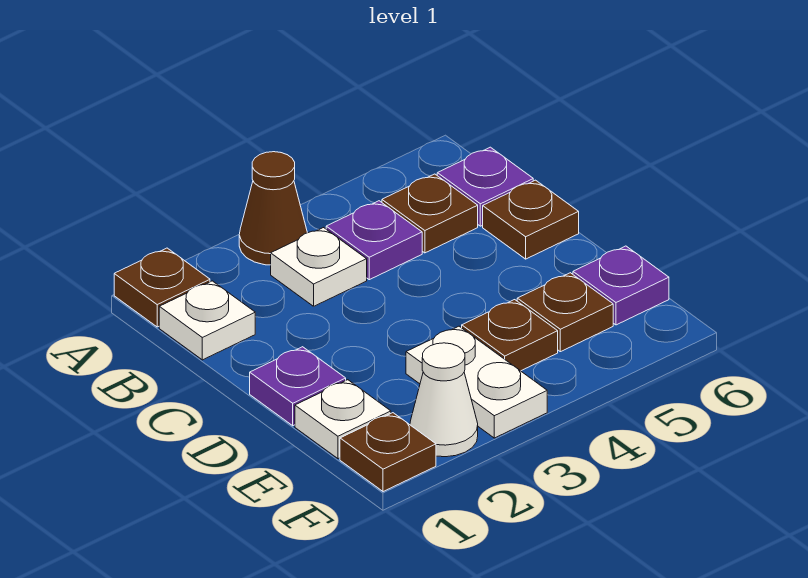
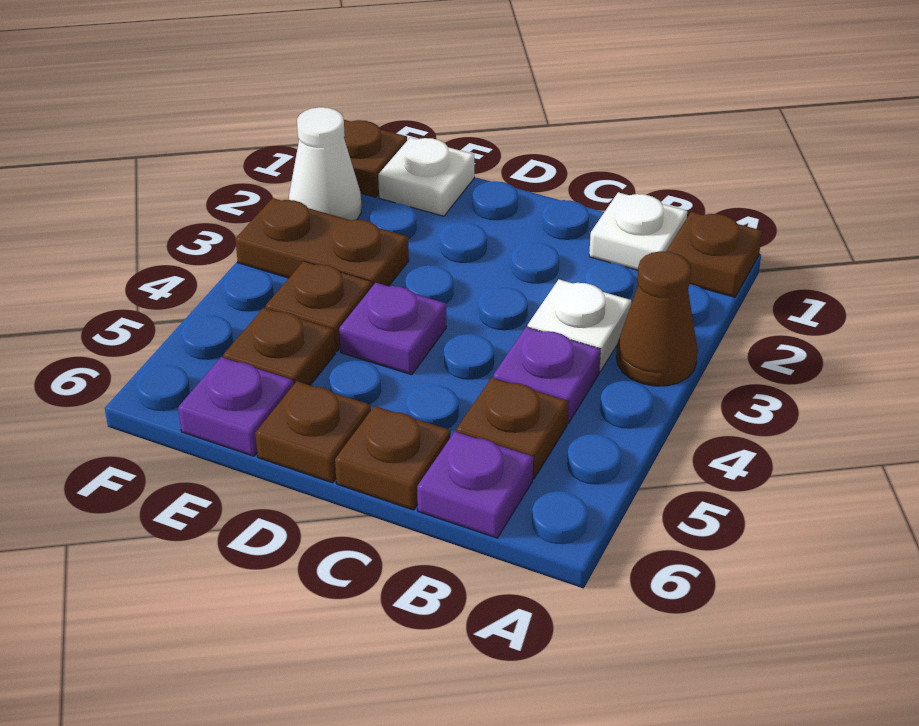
purple 1x1 plate [250,347,346,426] -> purple 1x1 plate moved to [339,283,446,375]
none -> brown 1x1 plate [255,381,371,483]
white 1x2 plate [406,326,547,438] -> brown 1x2 plate [235,198,409,286]

